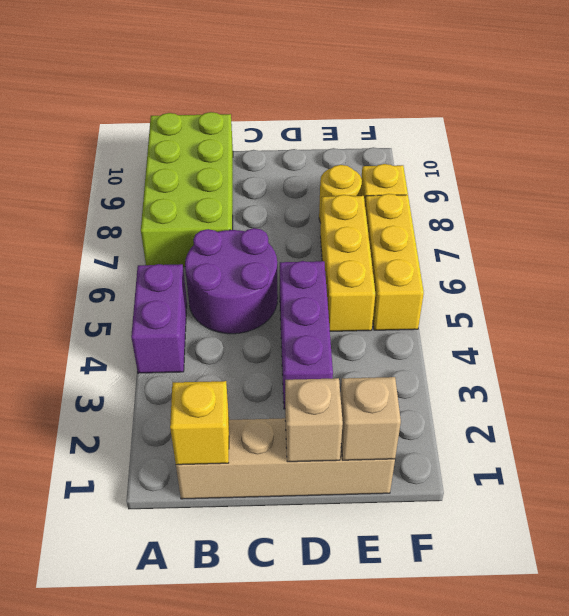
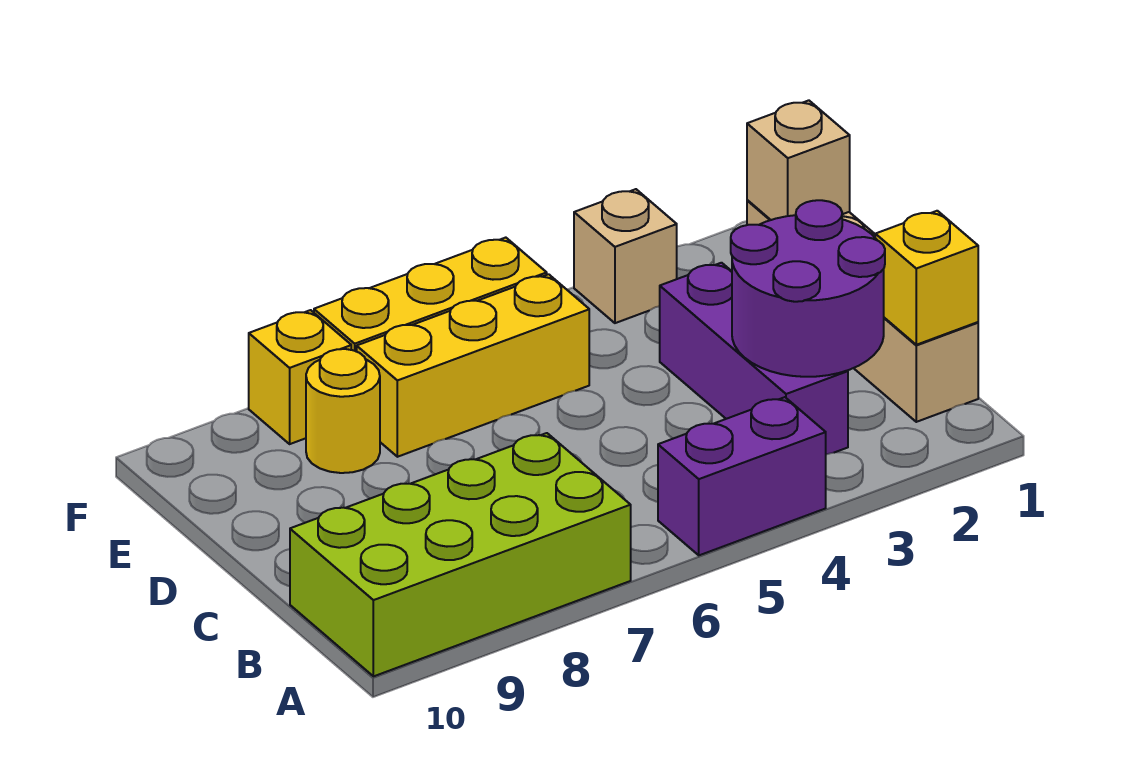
purple 2x2 round brick [185,228,278,334] -> purple 2x2 round brick moved to [731,200,885,377]
tan 1x1 brick [285,378,343,462] -> tan 1x1 brick moved to [574,189,677,323]
purple 1x3 brick [280,261,333,409] -> purple 1x3 brick turned to [660,263,848,454]

